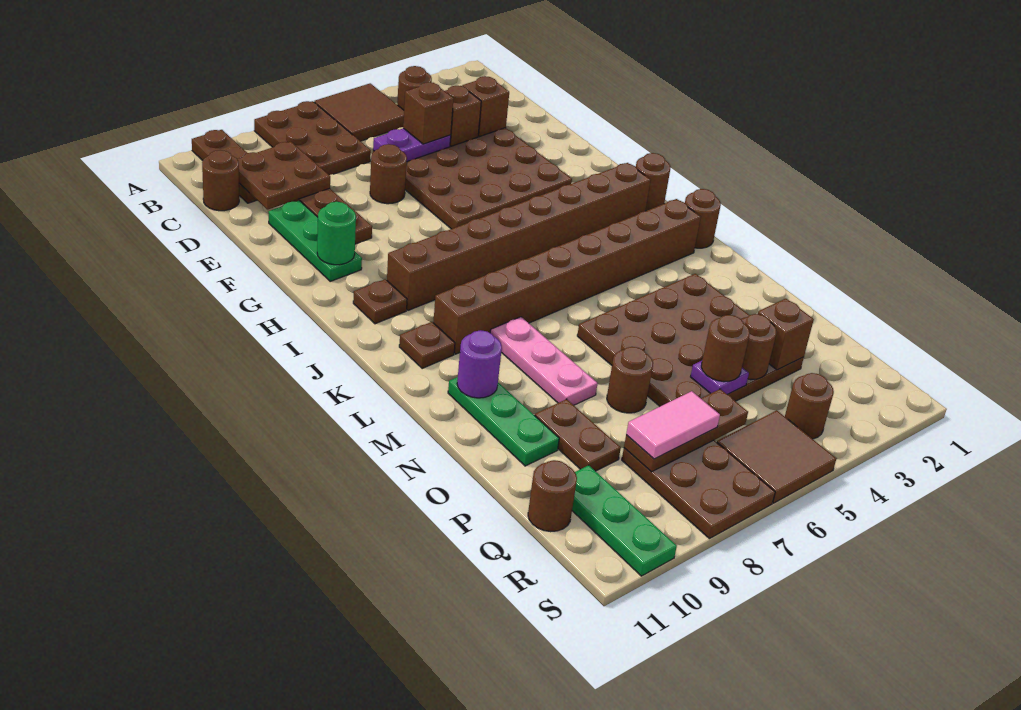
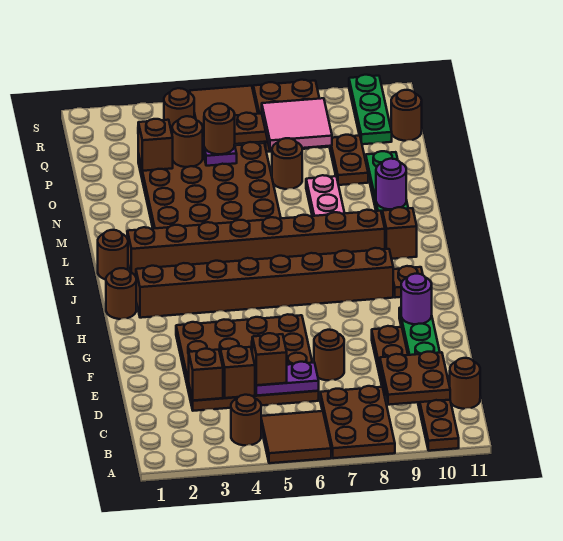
green 1x1 round brick [317,202,356,265] -> purple 1x1 round brick [401,274,432,324]
brown 1x1 plate [399,322,455,368] -> brown 1x1 brick [382,207,417,259]
pink 1x2 tile [626,391,720,459] -> pink 2x2 tile [262,98,332,150]

